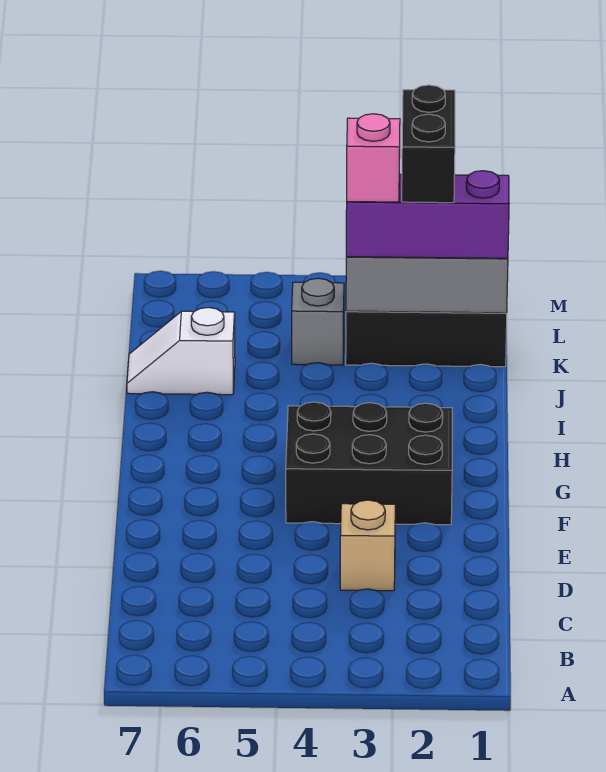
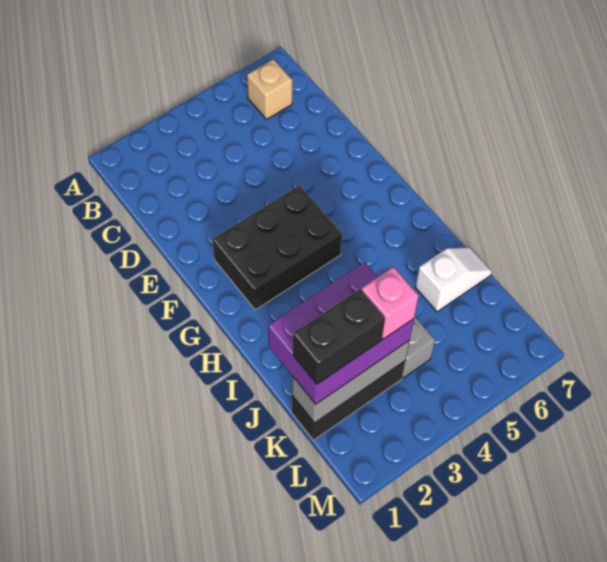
tan 1x1 brick [340,500,395,591] -> tan 1x1 brick moved to [247,59,293,119]
purple 1x3 brick [346,171,509,258] -> purple 2x3 brick [268,262,414,404]
black 1x2 brick [402,85,455,203] -> black 1x2 brick turned to [293,289,385,384]

